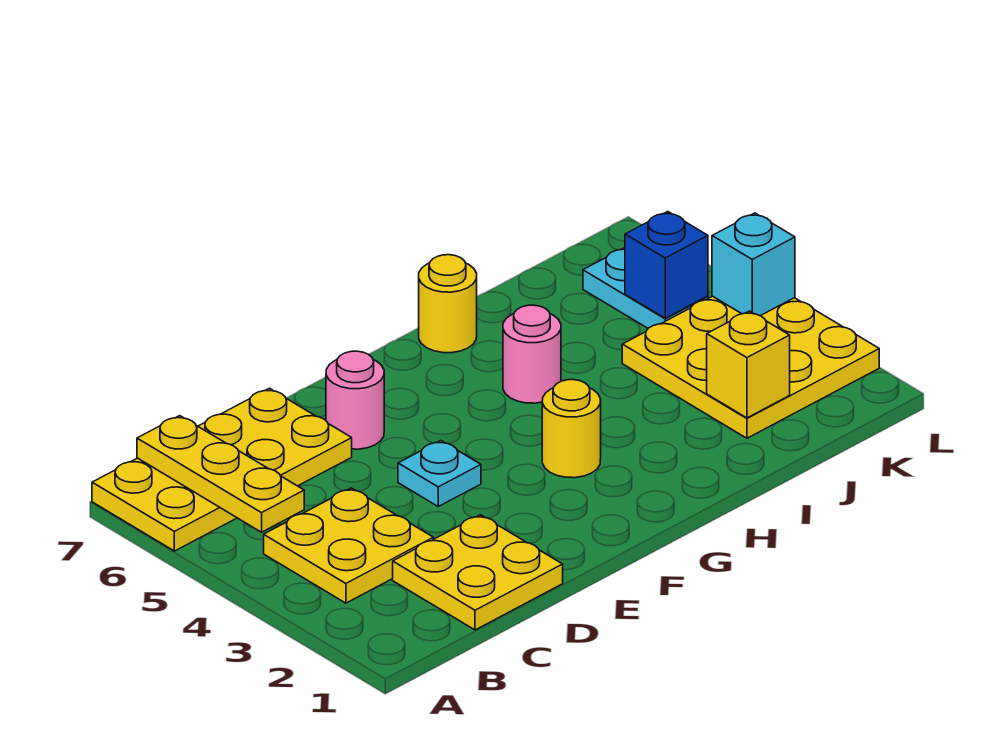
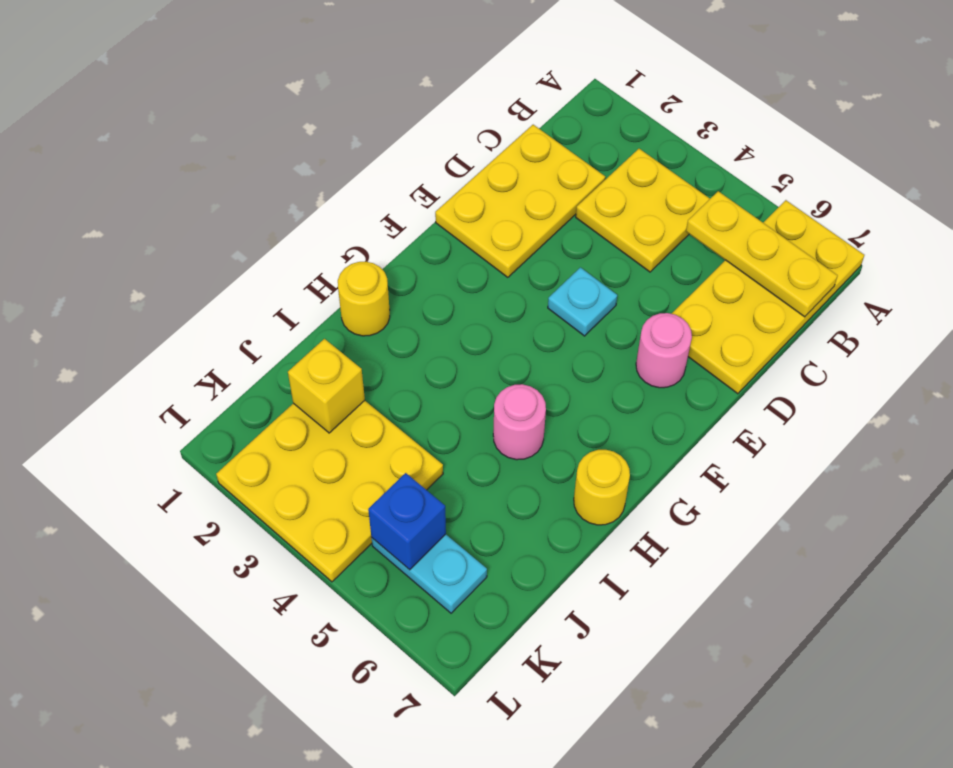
yellow 2x2 plate [393,515,563,630] -> yellow 2x3 plate [435,125,605,277]
yellow 1x1 round brick [542,380,601,478] -> yellow 1x1 round brick moved to [338,262,390,336]
cyan 1x1 brick [712,213,795,316] -> none

